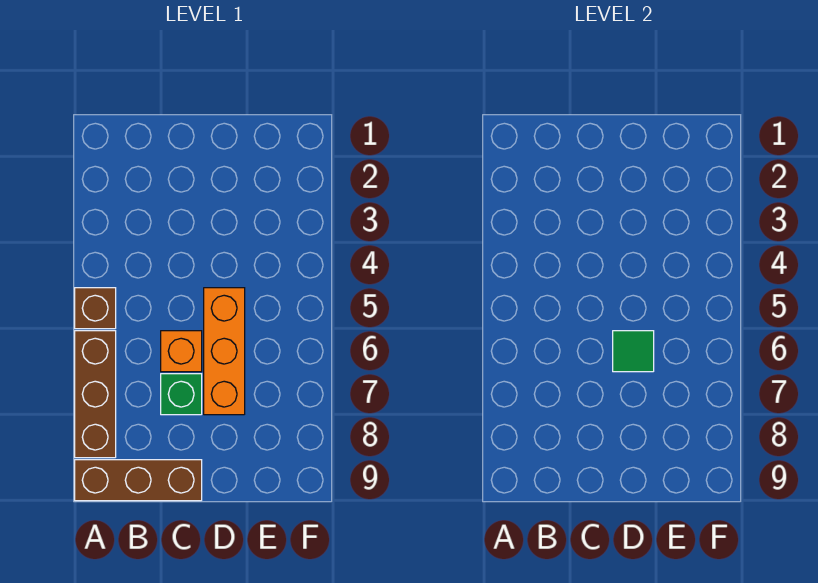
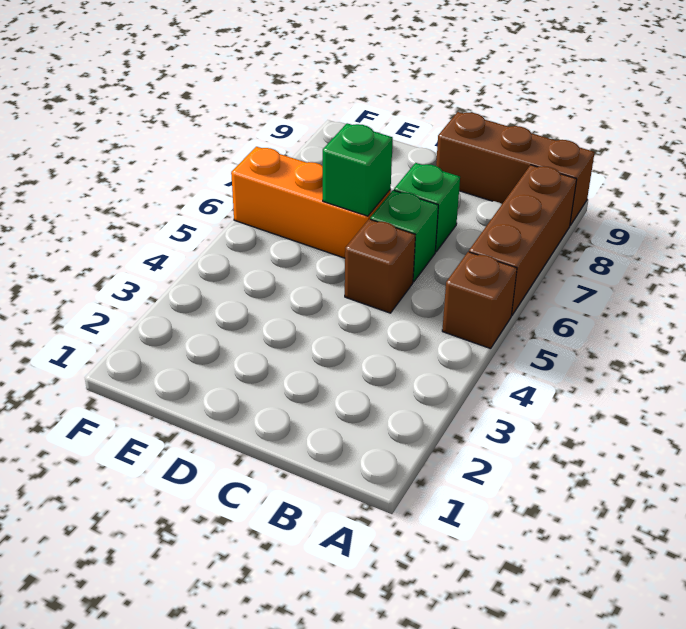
none -> brown 1x1 brick [345,219,415,313]
orange 1x1 brick [161,331,202,372] -> green 1x1 brick [370,190,438,282]
orange 1x3 brick [204,288,245,415] -> orange 1x3 brick turned to [231,147,391,258]
green 1x1 tile [613,331,654,372] -> green 1x1 brick [323,123,393,216]

